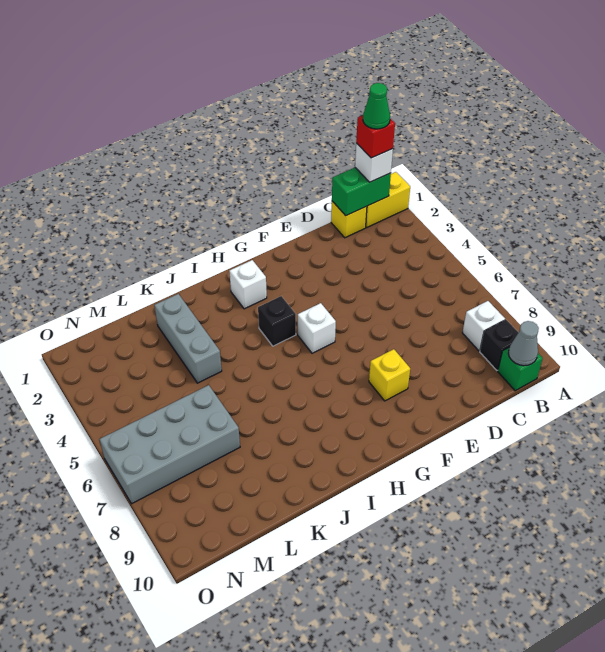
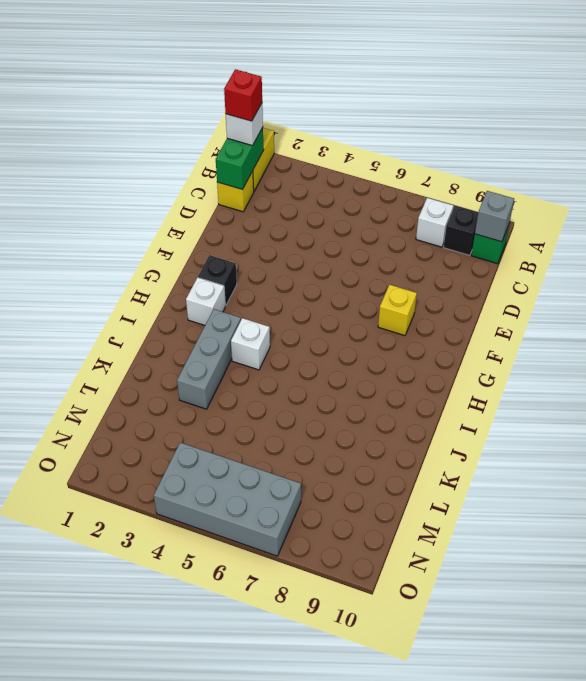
green 1x1 cone [363,83,390,129] -> none
grey 1x1 cone [508,321,539,366] -> grey 1x1 brick [475,191,514,242]
white 1x1 brick [298,303,336,353] -> white 1x1 brick moved to [231,318,270,370]
black 1x1 brick [258,296,296,346] -> black 1x1 brick moved to [198,255,237,306]
grey 1x3 brick [154,294,222,383] -> grey 1x3 brick turned to [177,309,241,409]
grey 2x4 brick [99,385,240,504] -> grey 2x4 brick turned to [154,443,301,556]

